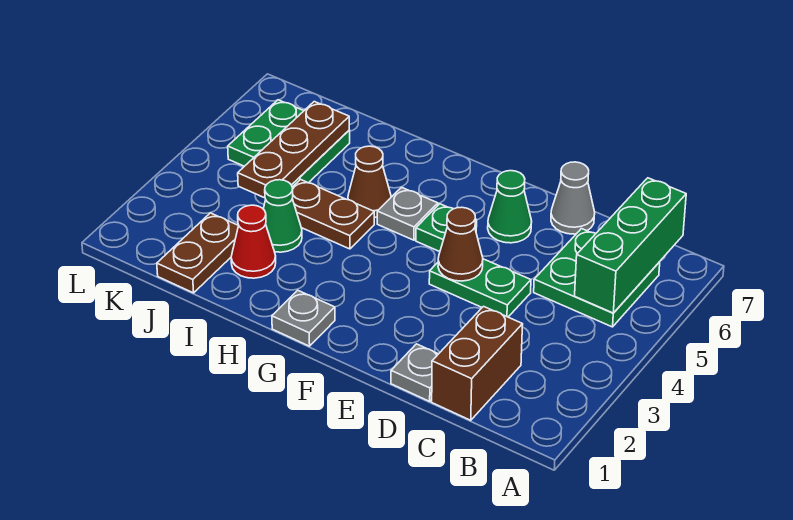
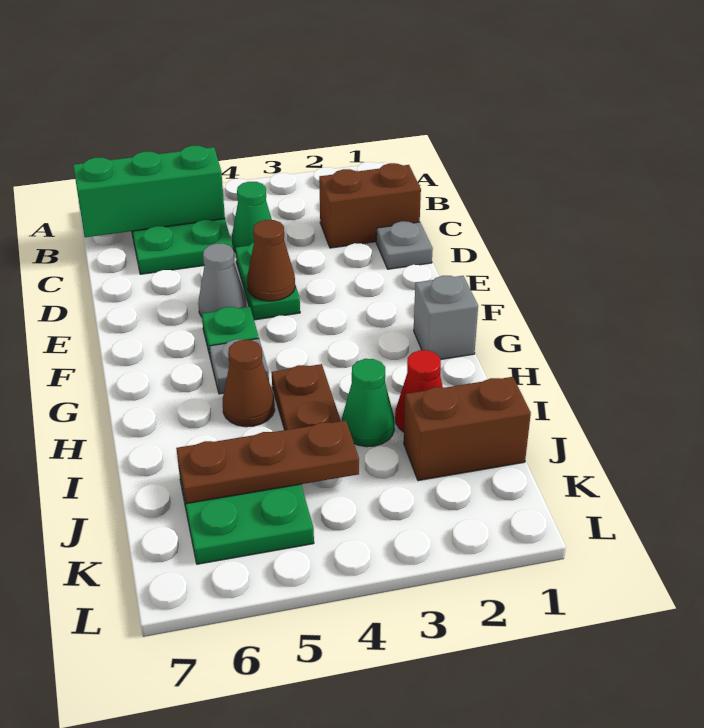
grey 1x1 cone [551,162,595,234] -> grey 1x1 cone moved to [198,244,246,317]
green 1x1 cone [488,171,532,243] -> green 1x1 cone moved to [232,182,272,252]
grey 1x1 plate [272,290,335,346] -> grey 1x1 brick [414,276,478,359]
brown 1x2 plate [157,213,239,293] -> brown 1x2 brick [404,377,531,481]

